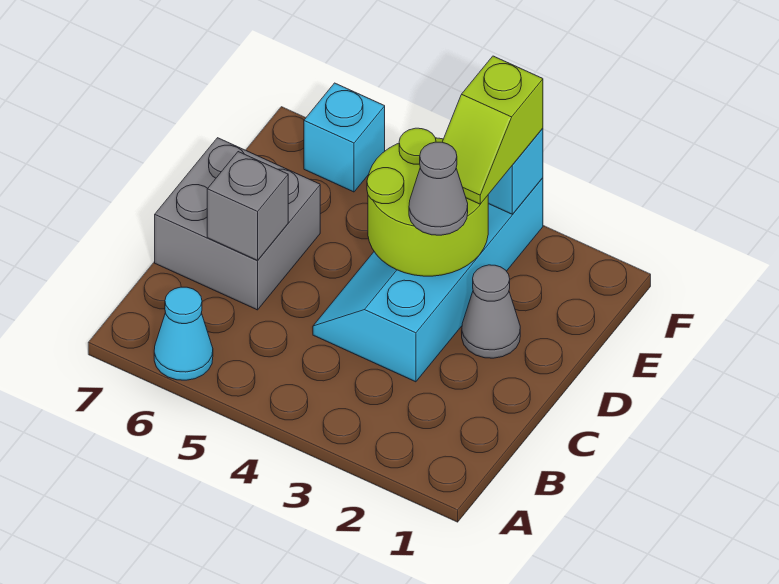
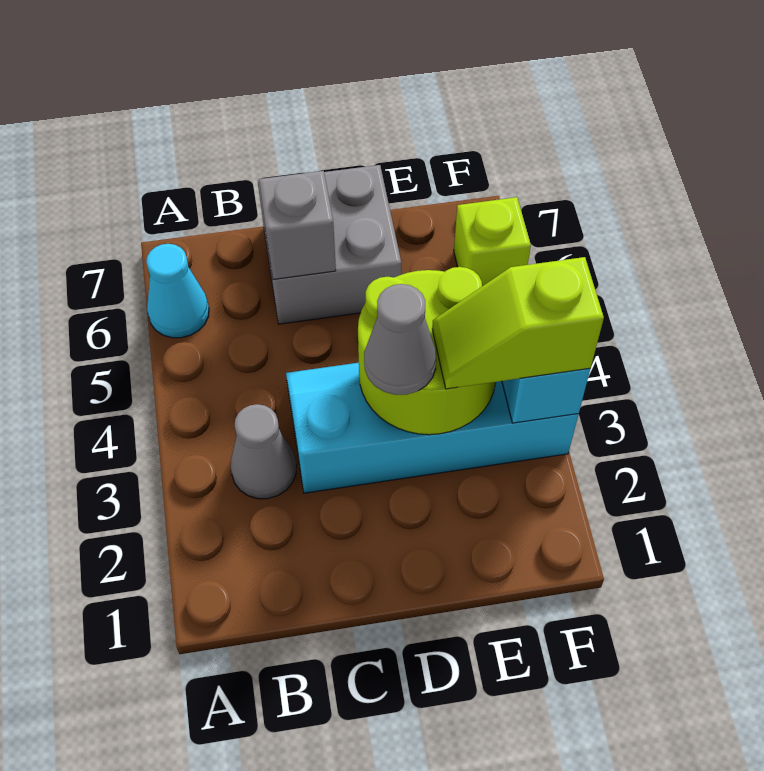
grey 1x1 cone [462,265,520,358] -> grey 1x1 cone moved to [231,404,296,499]
cyan 1x1 brick [304,83,385,192] -> lime 1x1 brick [454,197,531,286]

